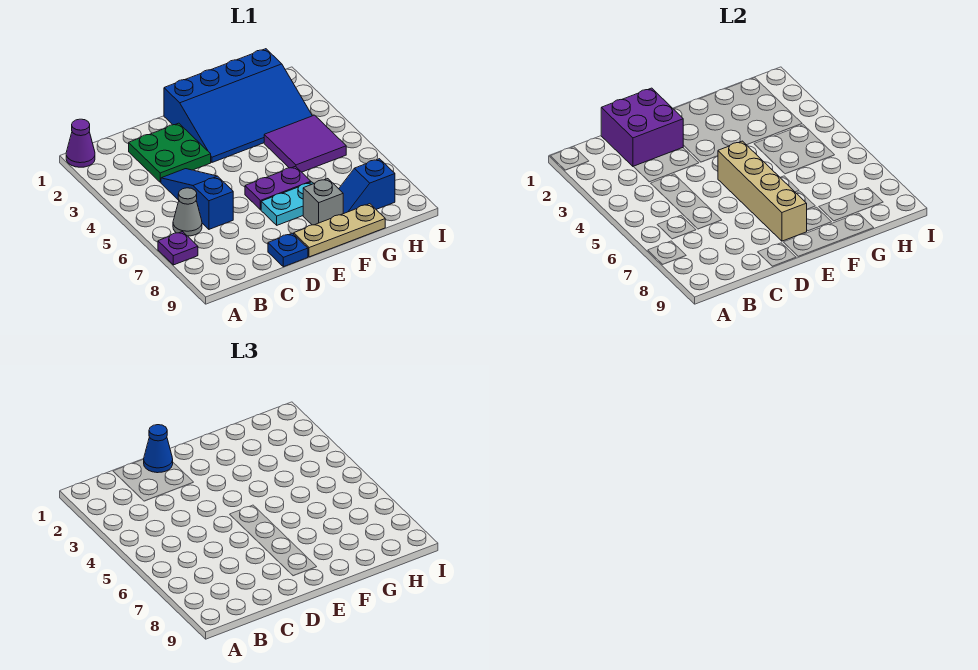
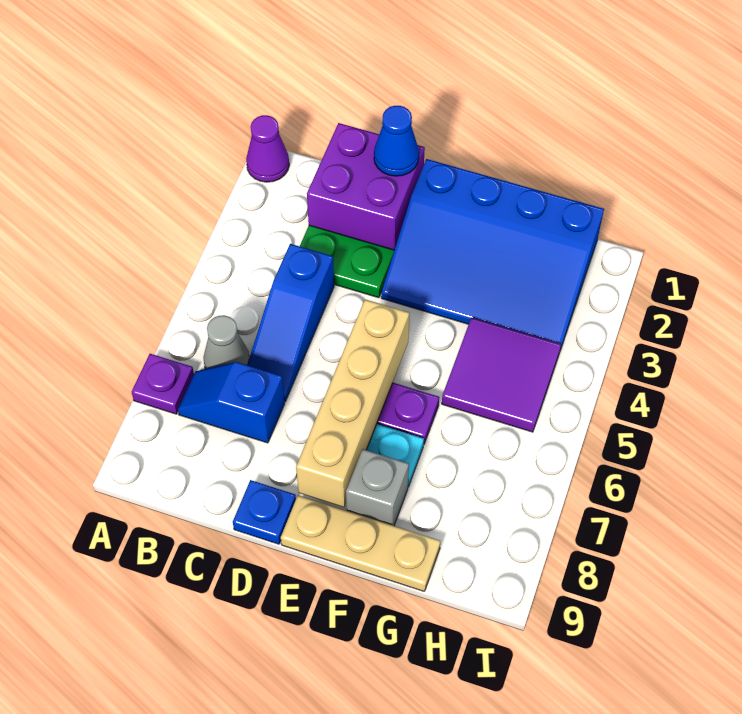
blue 1x3 slope [161,169,233,229] -> blue 1x3 slope turned to [247,244,334,402]
blue 1x2 slope [339,159,395,214] -> blue 1x2 slope moved to [178,362,285,443]

